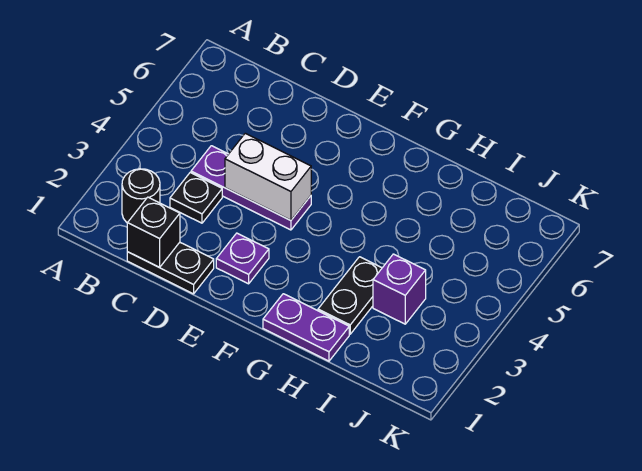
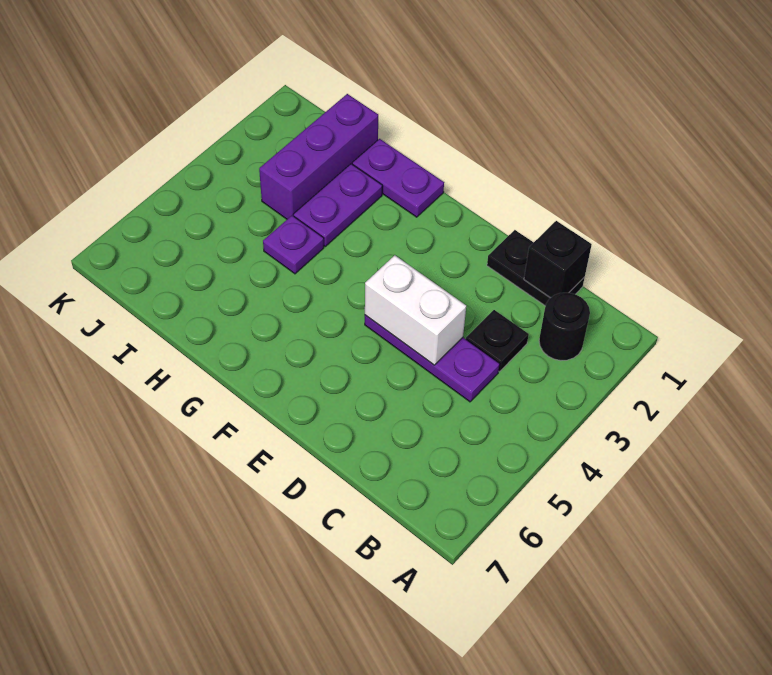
purple 1x1 plate [216,233,269,284] -> purple 1x1 plate moved to [263,216,324,274]
black 1x2 plate [318,257,382,334] -> purple 1x2 plate [293,164,382,246]
purple 1x1 brick [373,254,426,324] -> purple 1x3 brick [259,94,378,219]

